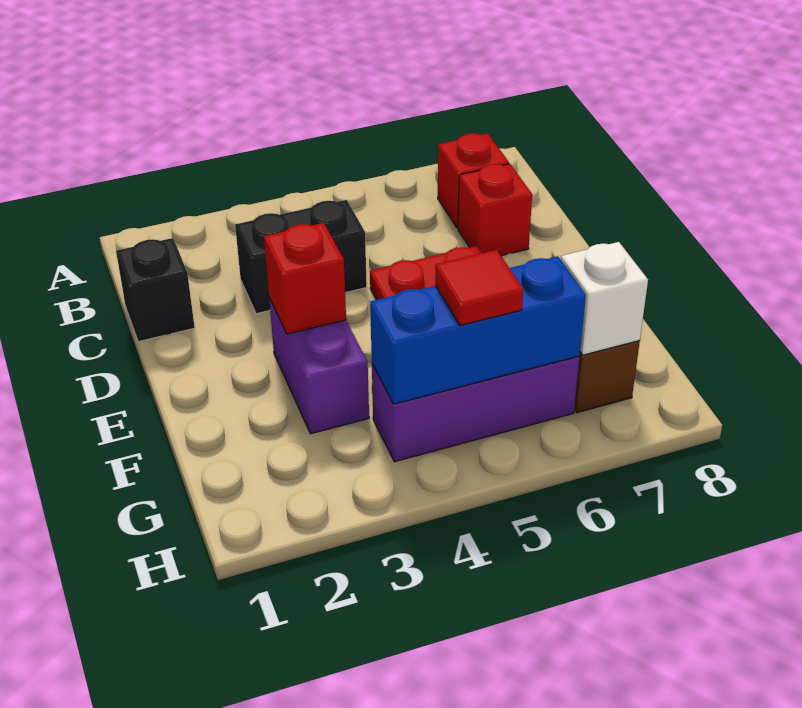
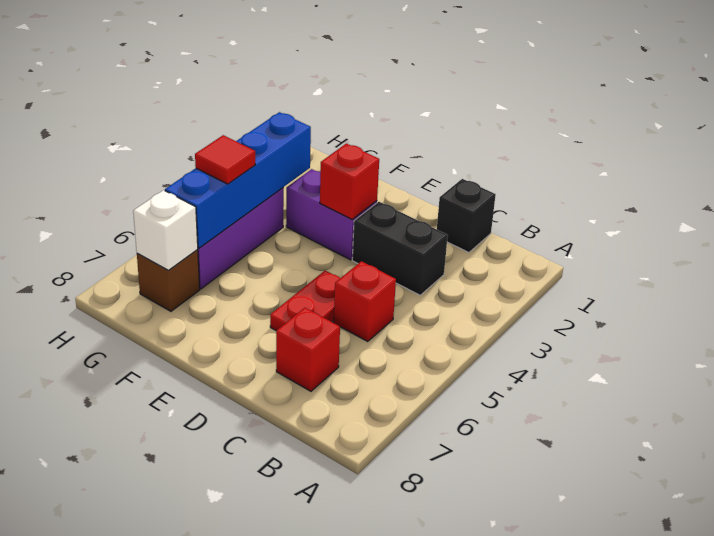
red 1x1 brick [438,133,509,228] -> red 1x1 brick moved to [334,261,396,342]
black 1x2 brick [235,200,367,314] -> black 1x2 brick turned to [352,202,448,295]
blue 1x3 brick [370,256,586,404] -> blue 1x4 brick [165,112,311,248]

